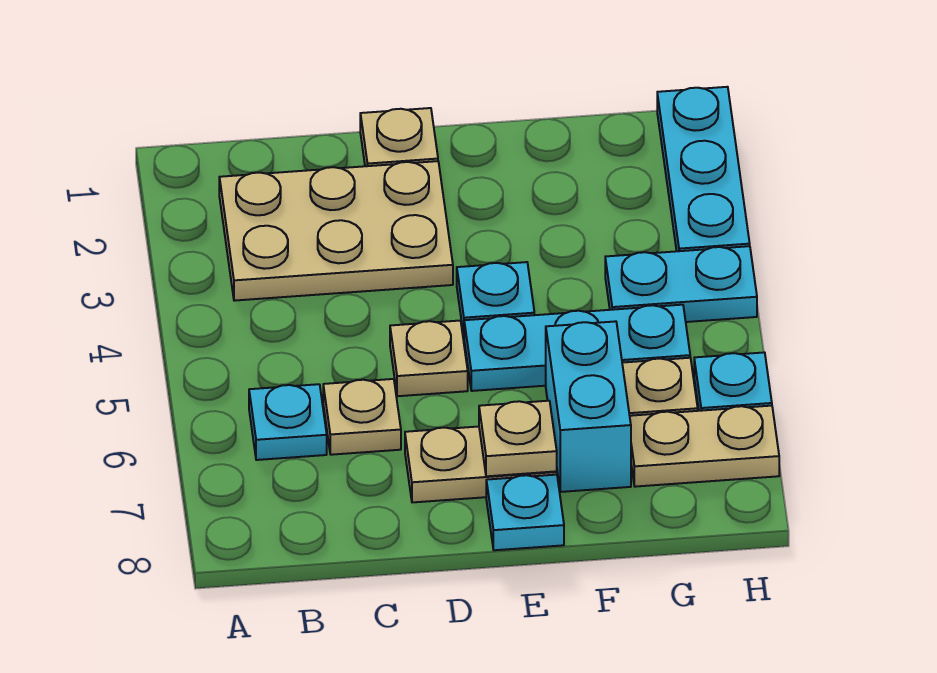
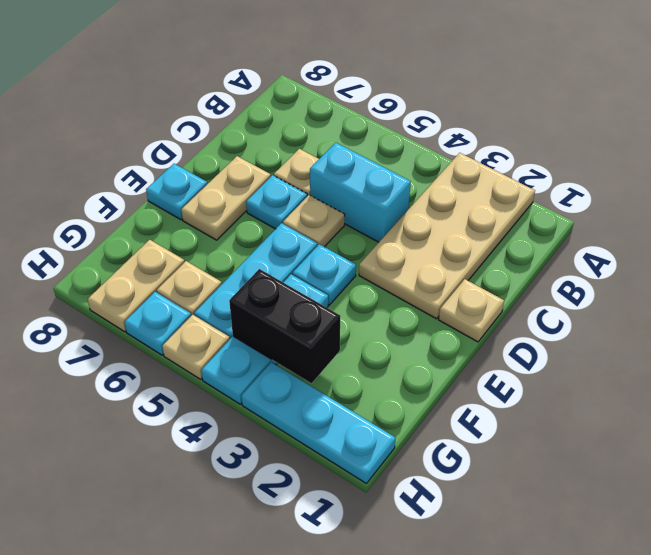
tan 2x3 plate [219,161,453,301] -> tan 2x4 plate [359,153,535,319]
cyan 1x1 plate [249,384,327,460] -> cyan 1x1 plate moved to [246,175,307,229]
tan 1x1 plate [479,401,557,476] -> tan 1x1 plate moved to [162,315,230,379]
cyan 1x2 brick [546,321,631,492] -> cyan 1x2 brick moved to [310,143,411,242]
none -> black 1x2 brick [229,269,340,383]
cyan 1x2 plate [605,246,757,322] -> cyan 1x3 plate [201,274,328,404]

